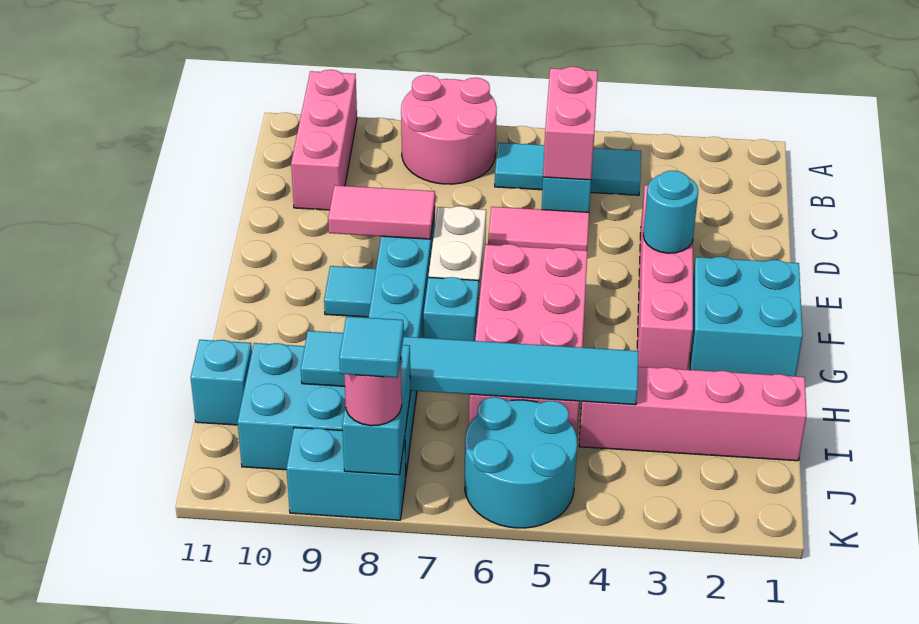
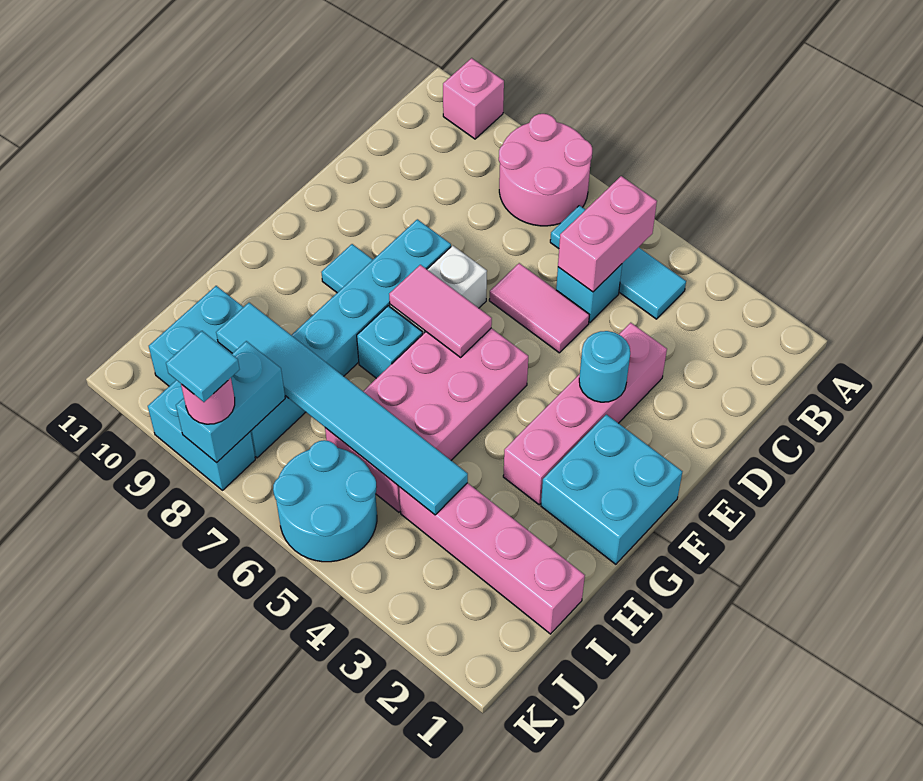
pink 1x3 brick [291,70,357,210] -> pink 1x1 brick [443,58,504,139]
pink 1x2 tile [328,185,435,239] -> pink 1x2 tile moved to [389,265,492,357]
cyan 1x1 brick [191,340,252,425] -> none

